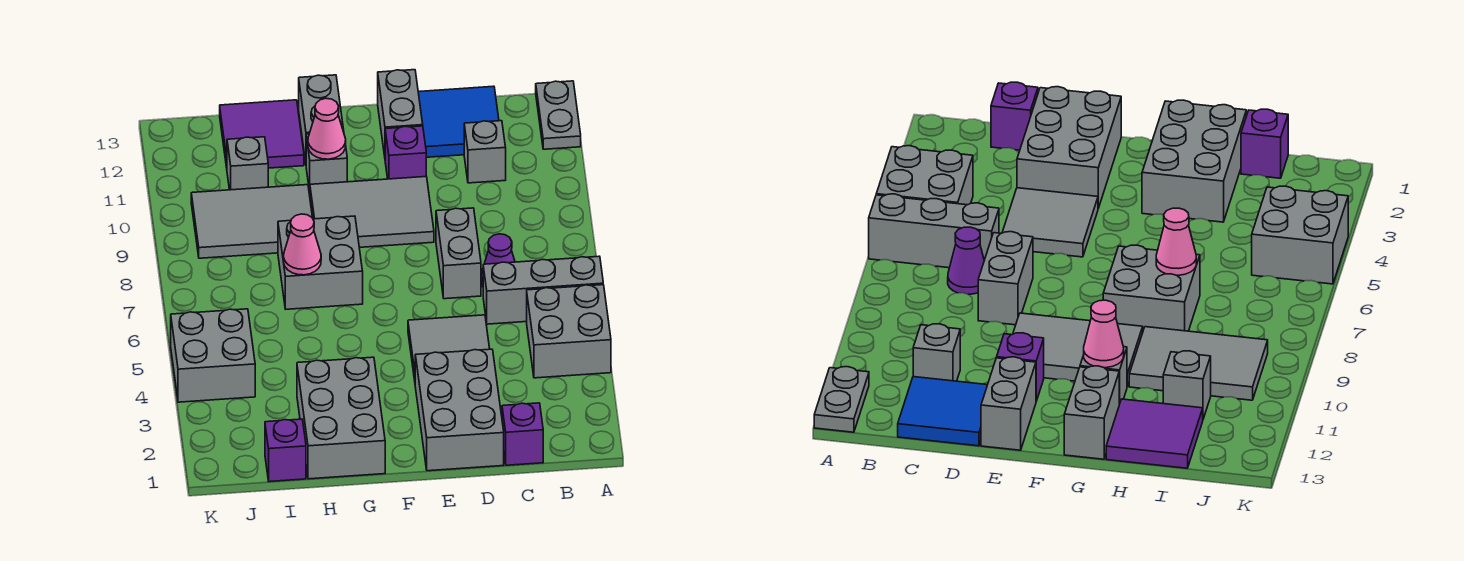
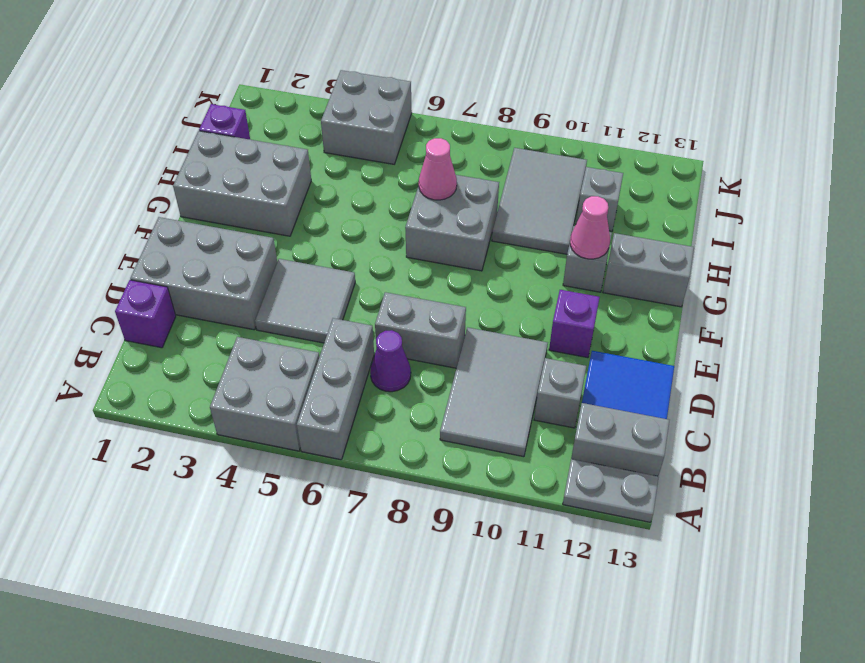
grey 2x3 tile [310,177,434,247] -> grey 2x3 tile moved to [440,327,548,457]
grey 1x2 brick [378,70,423,156] -> grey 1x2 brick moved to [571,403,669,476]
purple 2x2 tile [220,100,304,168] -> none

